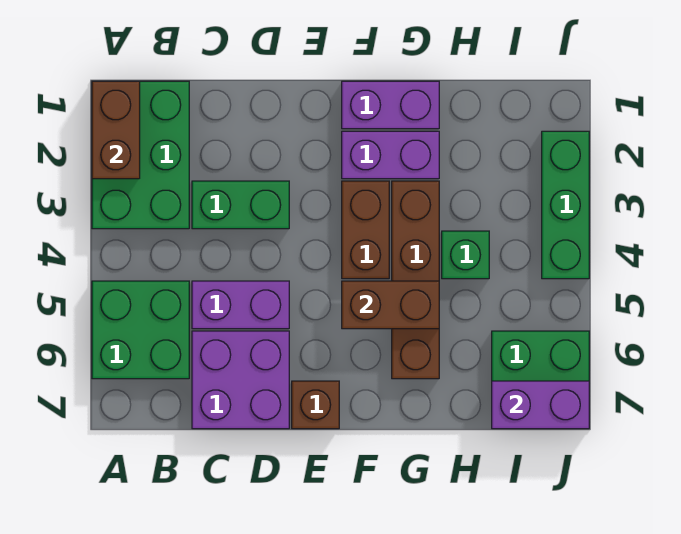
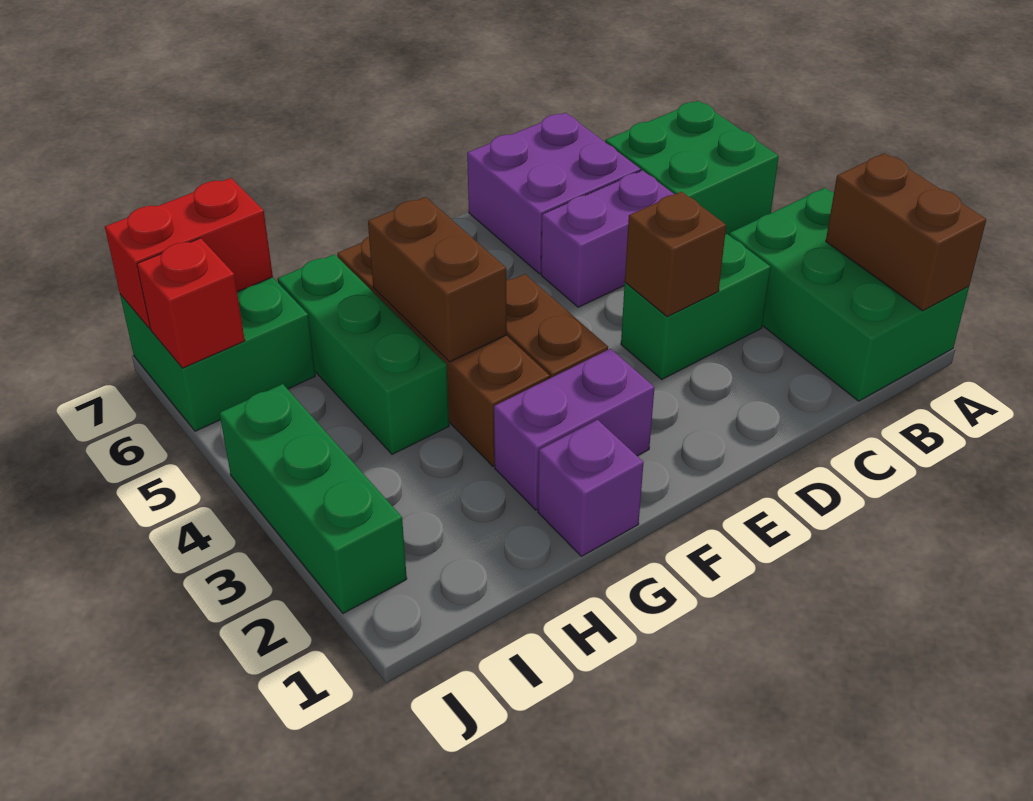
brown 1x1 brick [292,381,339,429] -> brown 1x1 brick moved to [625,192,726,317]
purple 1x2 brick [342,81,439,129] -> purple 1x1 brick [538,420,644,556]
brown 1x2 brick [342,281,439,329] -> brown 1x2 brick turned to [368,197,507,362]
green 1x1 brick [442,231,489,279] -> green 1x3 brick [278,254,449,454]
purple 1x2 brick [492,381,589,429] -> red 1x2 brick [105,178,273,329]
none -> red 1x1 brick [137,238,245,368]

